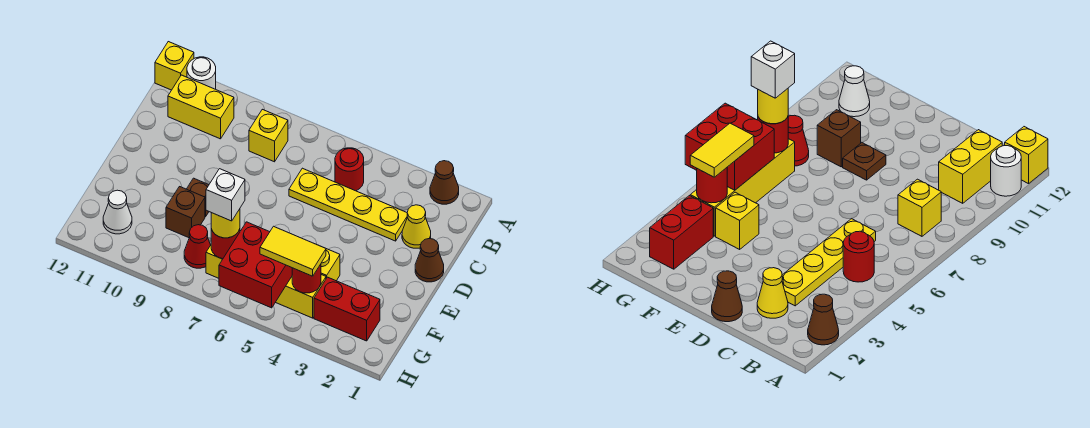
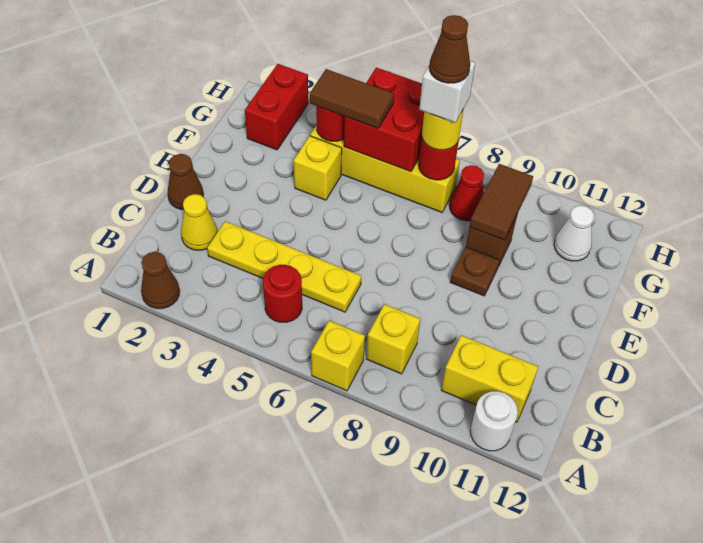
yellow 1x1 brick [155,42,194,90] -> yellow 1x1 brick moved to [311,321,365,391]
none -> brown 1x2 tile [470,164,533,240]
red 1x2 brick [314,277,380,341] -> red 1x2 brick turned to [245,64,308,150]
yellow 1x2 tile [260,226,326,276] -> brown 1x2 tile [310,69,394,128]
none -> brown 1x1 cone [429,15,470,83]

